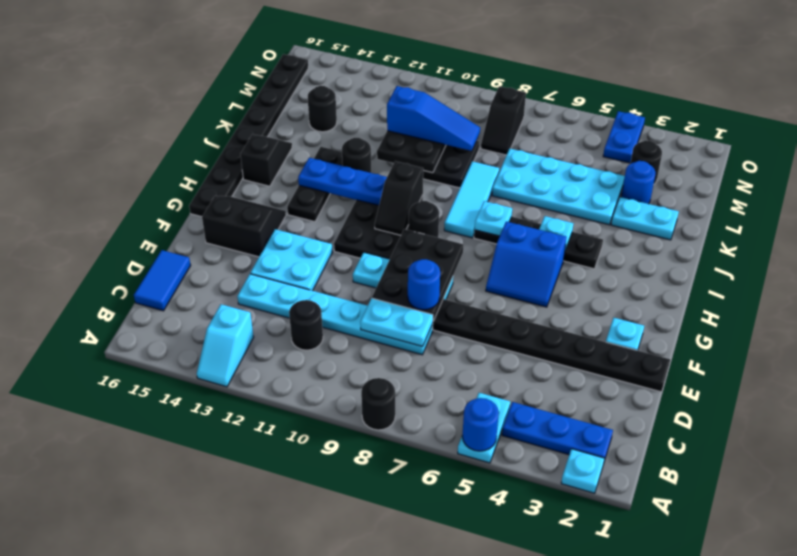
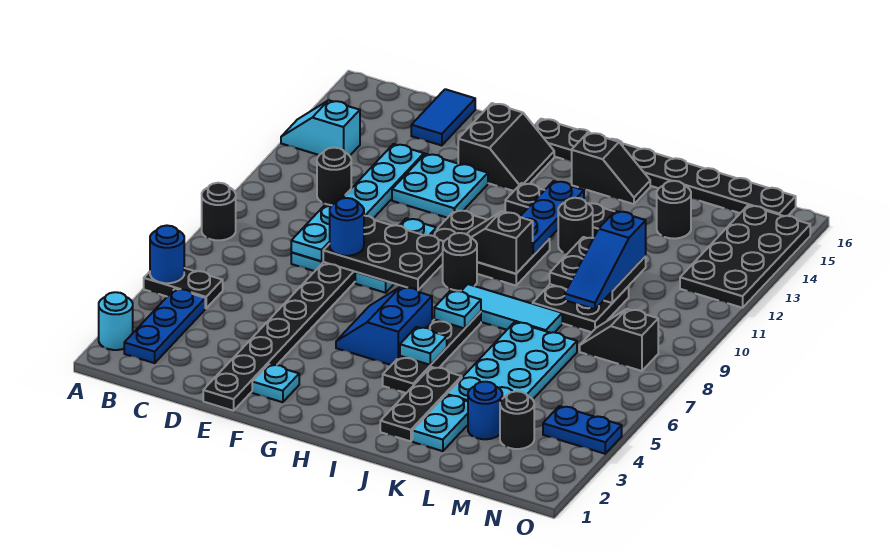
cyan 1x1 plate [561,449,605,493] -> cyan 1x1 round brick [99,292,133,350]
cyan 1x2 plate [458,393,510,463] -> black 1x2 plate [144,268,223,308]
blue 1x2 tile [134,250,191,311] -> blue 1x2 tile turned to [411,89,475,146]
none -> black 1x3 plate [380,367,462,441]
none -> black 2x4 plate [680,205,810,308]

